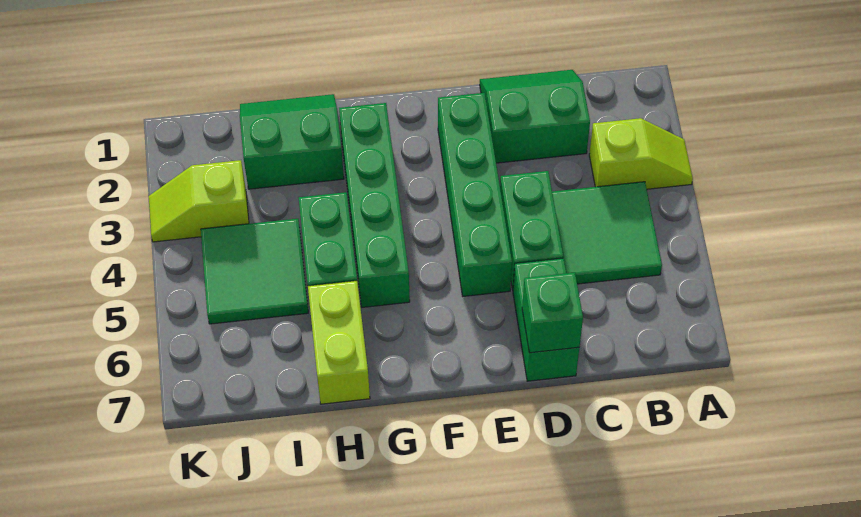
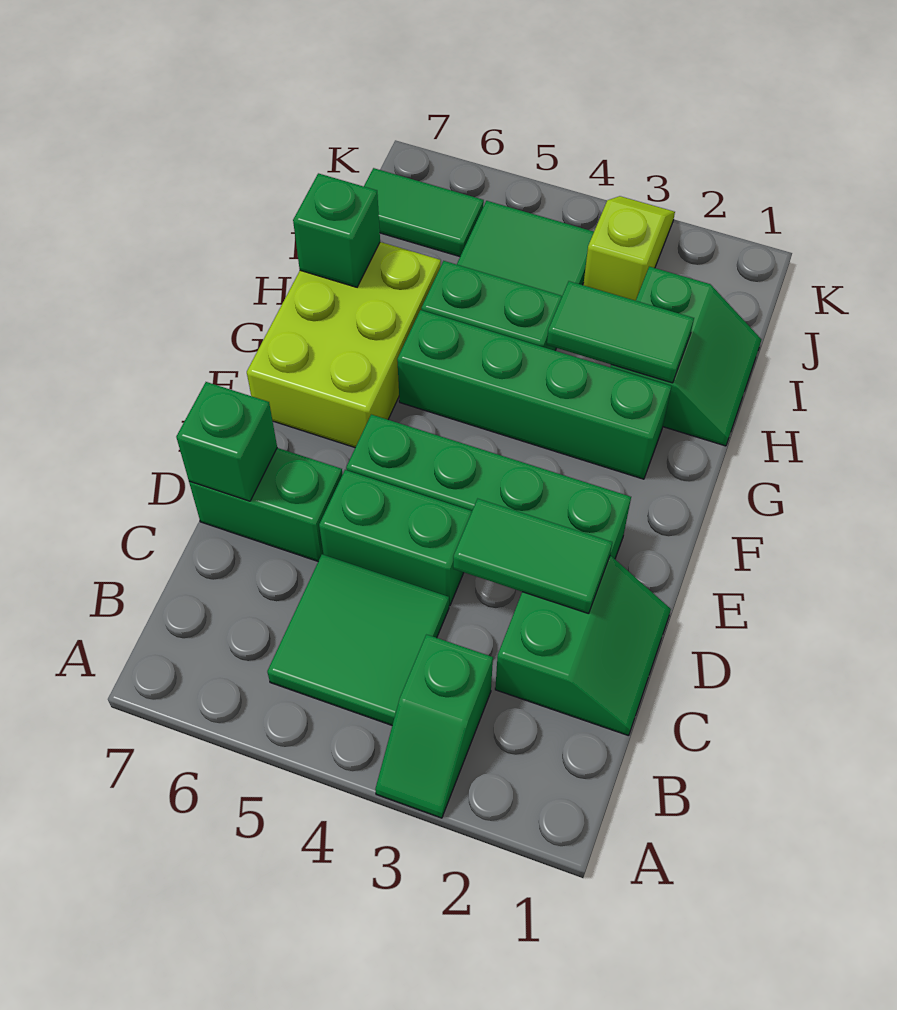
lime 1x2 slope [589,118,693,189] -> green 1x2 slope [375,635,493,818]
none -> green 1x2 tile [453,499,612,614]
none -> green 1x2 tile [547,281,694,383]
lime 1x2 brick [308,281,370,404] -> lime 2x3 brick [247,242,441,447]
none -> green 1x1 brick [293,173,380,287]
none -> green 1x2 tile [364,168,484,257]

